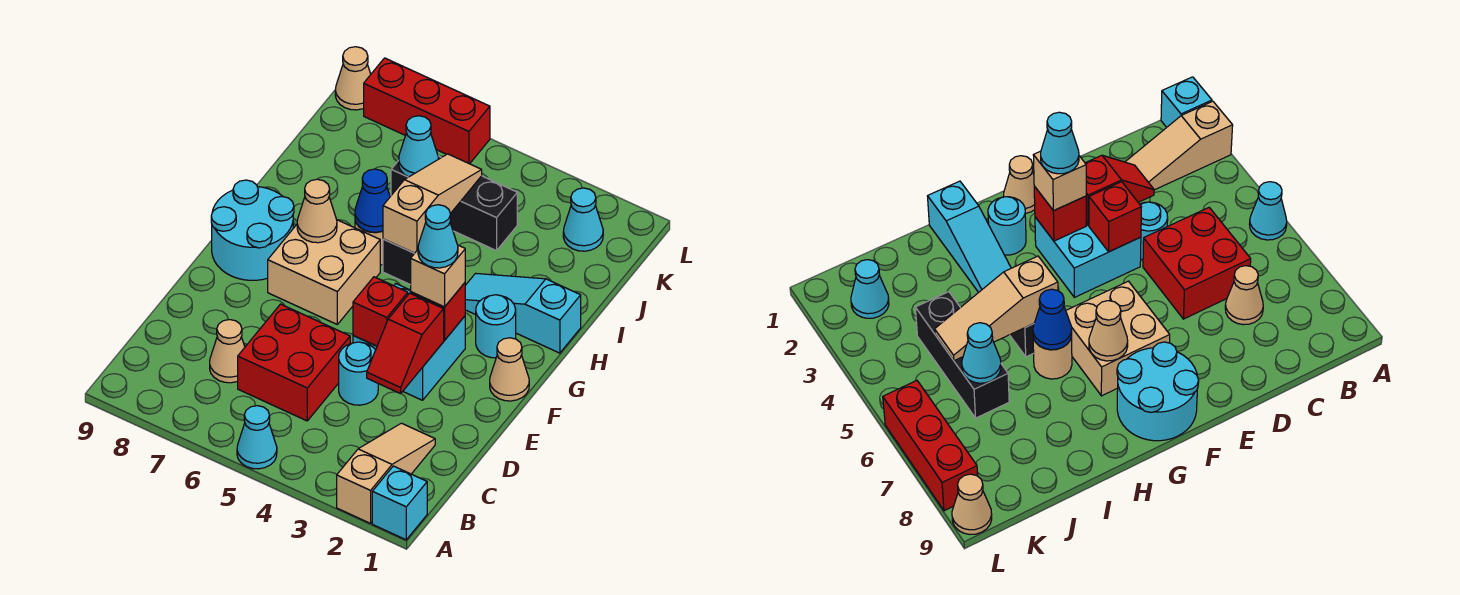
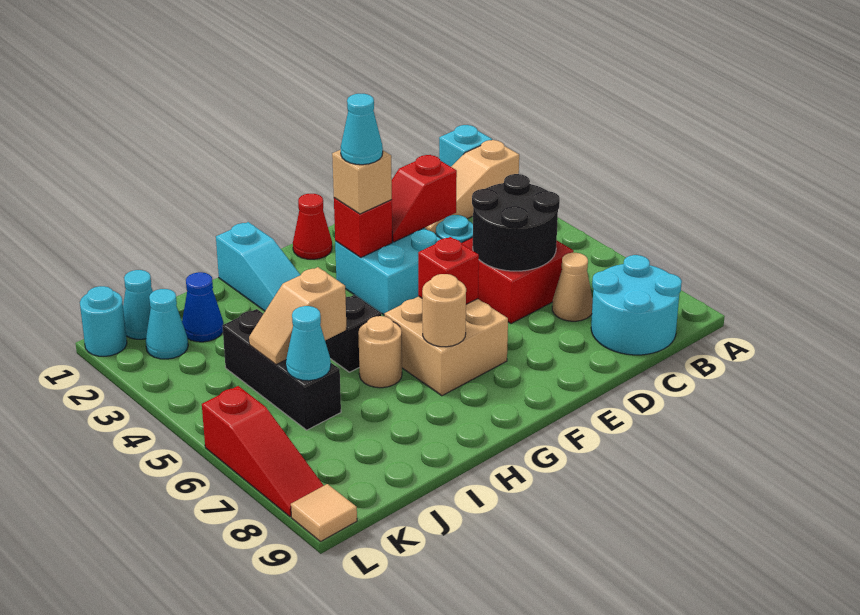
cyan 1x1 cone [237,406,277,469] -> cyan 1x1 cone moved to [123,270,153,339]
none -> black 2x2 round brick [472,174,560,271]
red 1x2 slope [367,293,444,394] -> red 1x2 slope turned to [392,155,457,242]
red 1x1 brick [353,277,408,346] -> red 1x1 brick moved to [418,237,479,304]
tan 1x1 cone [490,338,529,401] -> red 1x1 cone [293,194,332,259]
cyan 2x2 round brick [211,180,294,280] -> cyan 2x2 round brick moved to [591,255,682,355]
cyan 1x1 round brick [476,295,516,358] -> cyan 1x1 round brick moved to [80,286,127,356]
tan 1x1 cone [297,179,337,243] -> tan 1x1 round brick [422,274,466,347]
tan 1x3 slope [383,154,482,253] -> tan 1x2 slope [249,267,347,365]
blue 1x1 cone [355,169,390,232] -> blue 1x1 cone moved to [182,272,223,342]
red 1x3 brick [364,58,490,164] -> red 1x3 slope [202,386,324,517]
tan 1x1 cone [335,47,371,110] -> tan 1x1 tile [291,484,357,542]

